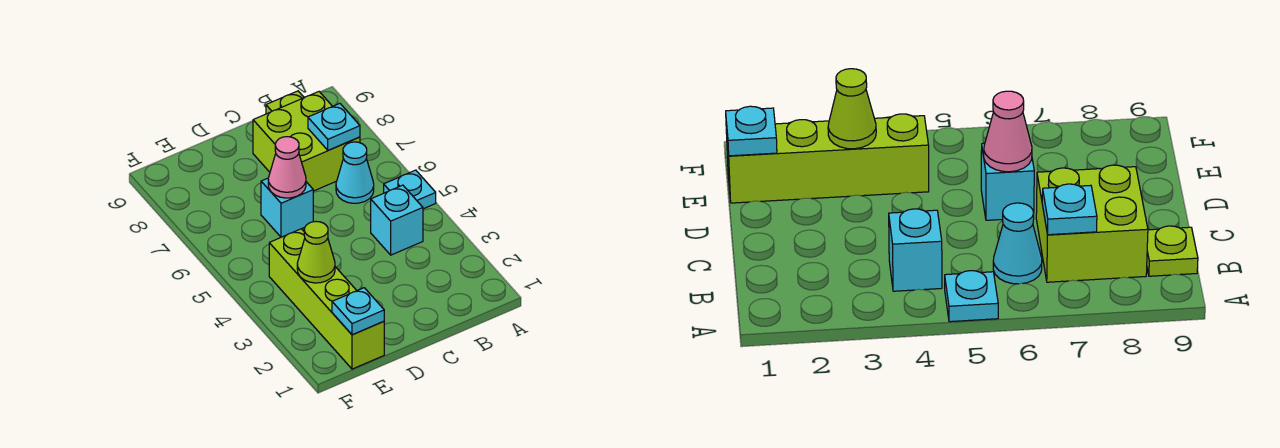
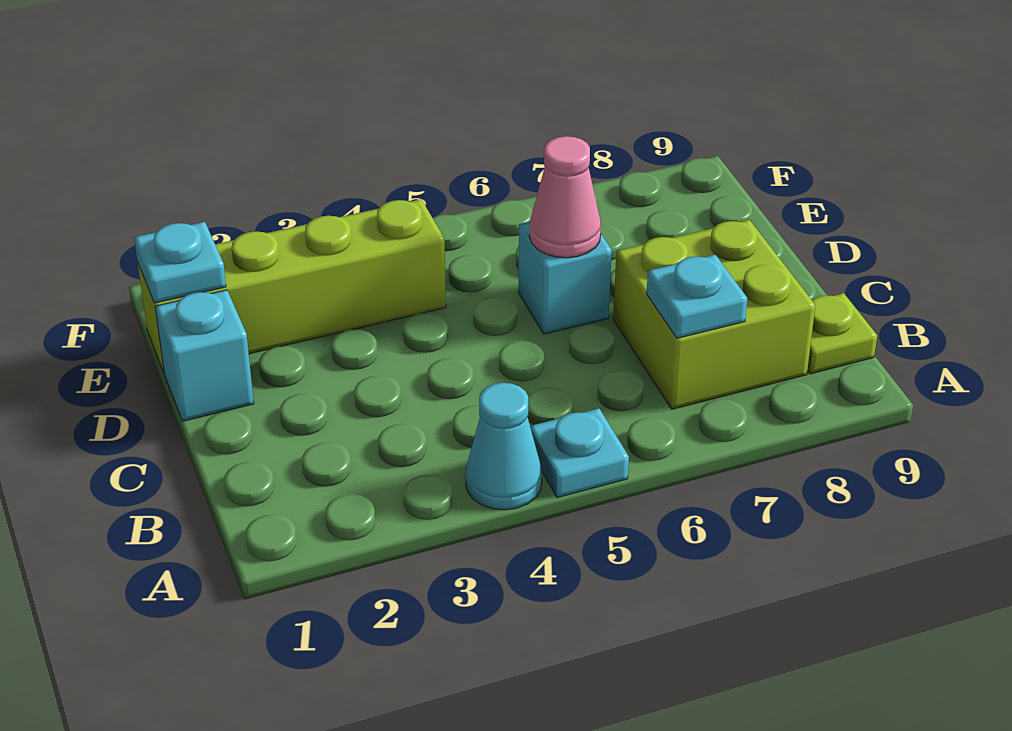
cyan 1x1 brick [371,185,423,255] -> cyan 1x1 brick moved to [155,290,254,421]
cyan 1x1 cone [336,142,374,203] -> cyan 1x1 cone moved to [465,383,542,510]
lime 1x1 cone [297,222,335,283] -> none

